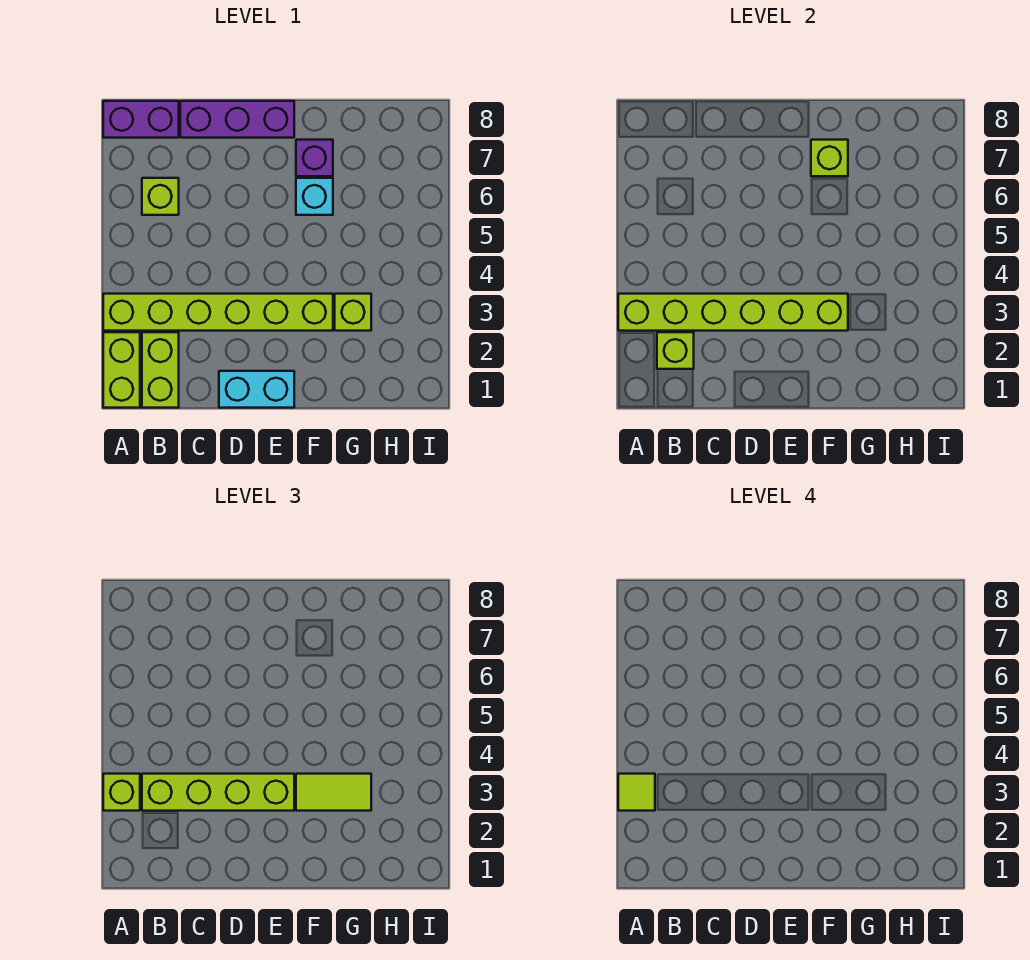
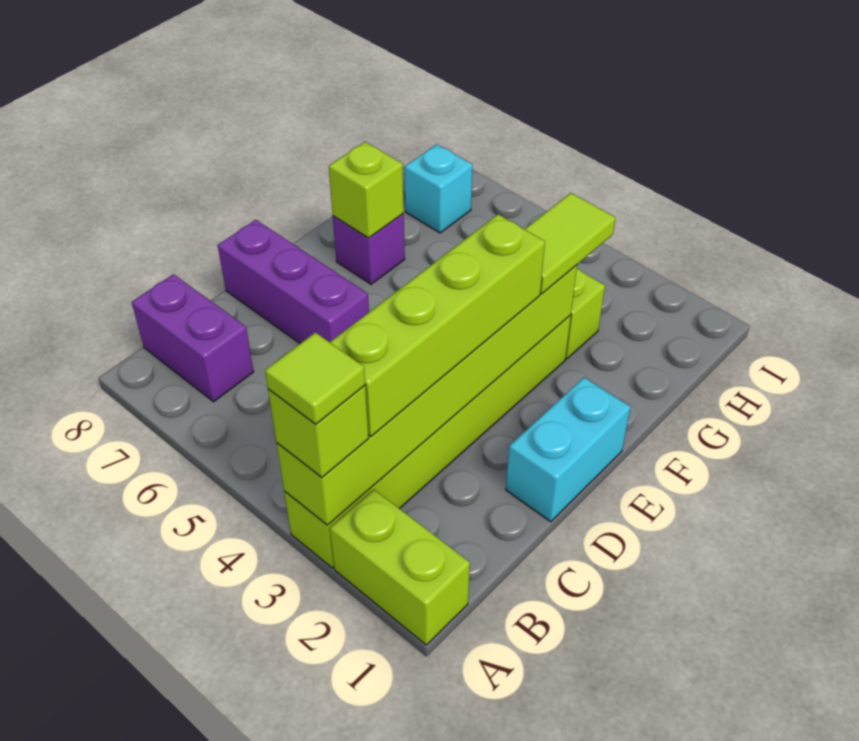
purple 1x2 brick [103,101,179,138] -> purple 1x2 brick turned to [132,274,254,402]
lime 1x2 brick [142,332,179,408] -> none
lime 1x1 brick [657,332,694,369] -> none
lime 1x1 brick [142,178,179,215] -> none
purple 1x3 brick [180,101,294,138] -> purple 1x3 brick turned to [218,220,369,343]
cyan 1x1 brick [296,178,333,215] -> cyan 1x1 brick moved to [405,144,473,233]

